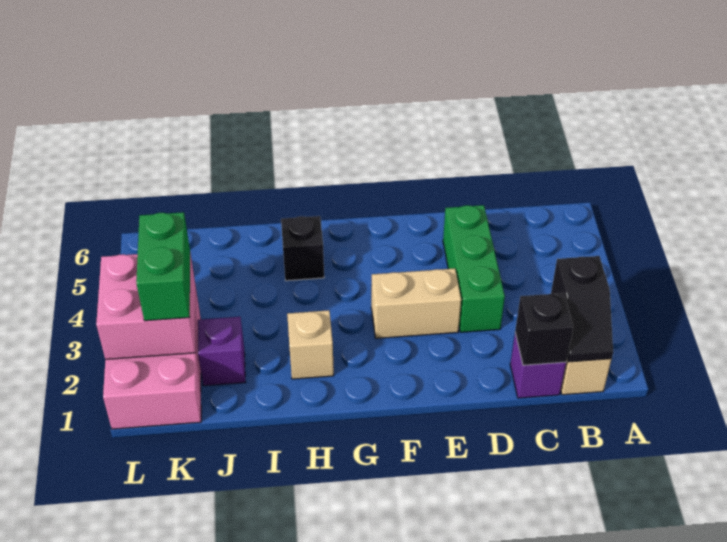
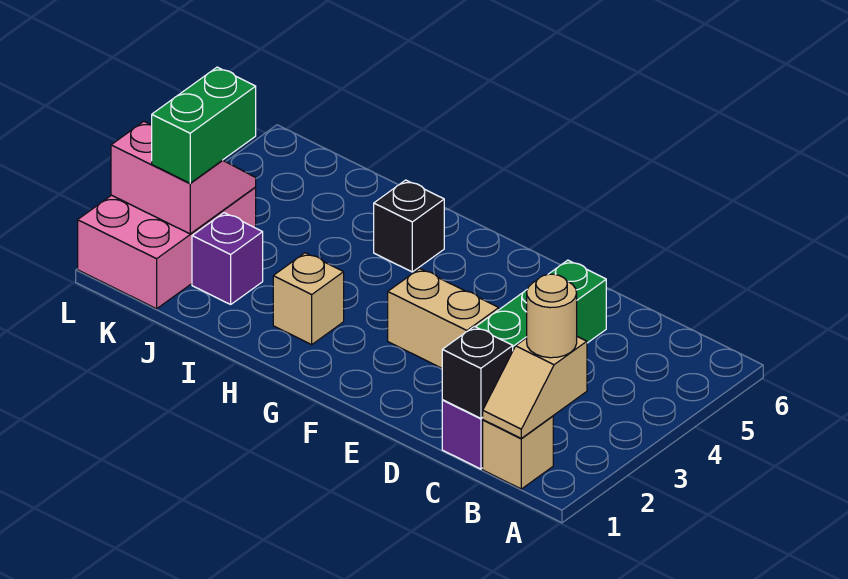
black 1x2 slope [551,256,613,362] -> tan 1x2 slope [483,337,587,438]
none -> tan 1x1 round brick [527,274,577,358]
pink 2x2 brick [96,253,196,359] -> pink 2x2 slope [111,122,256,234]

